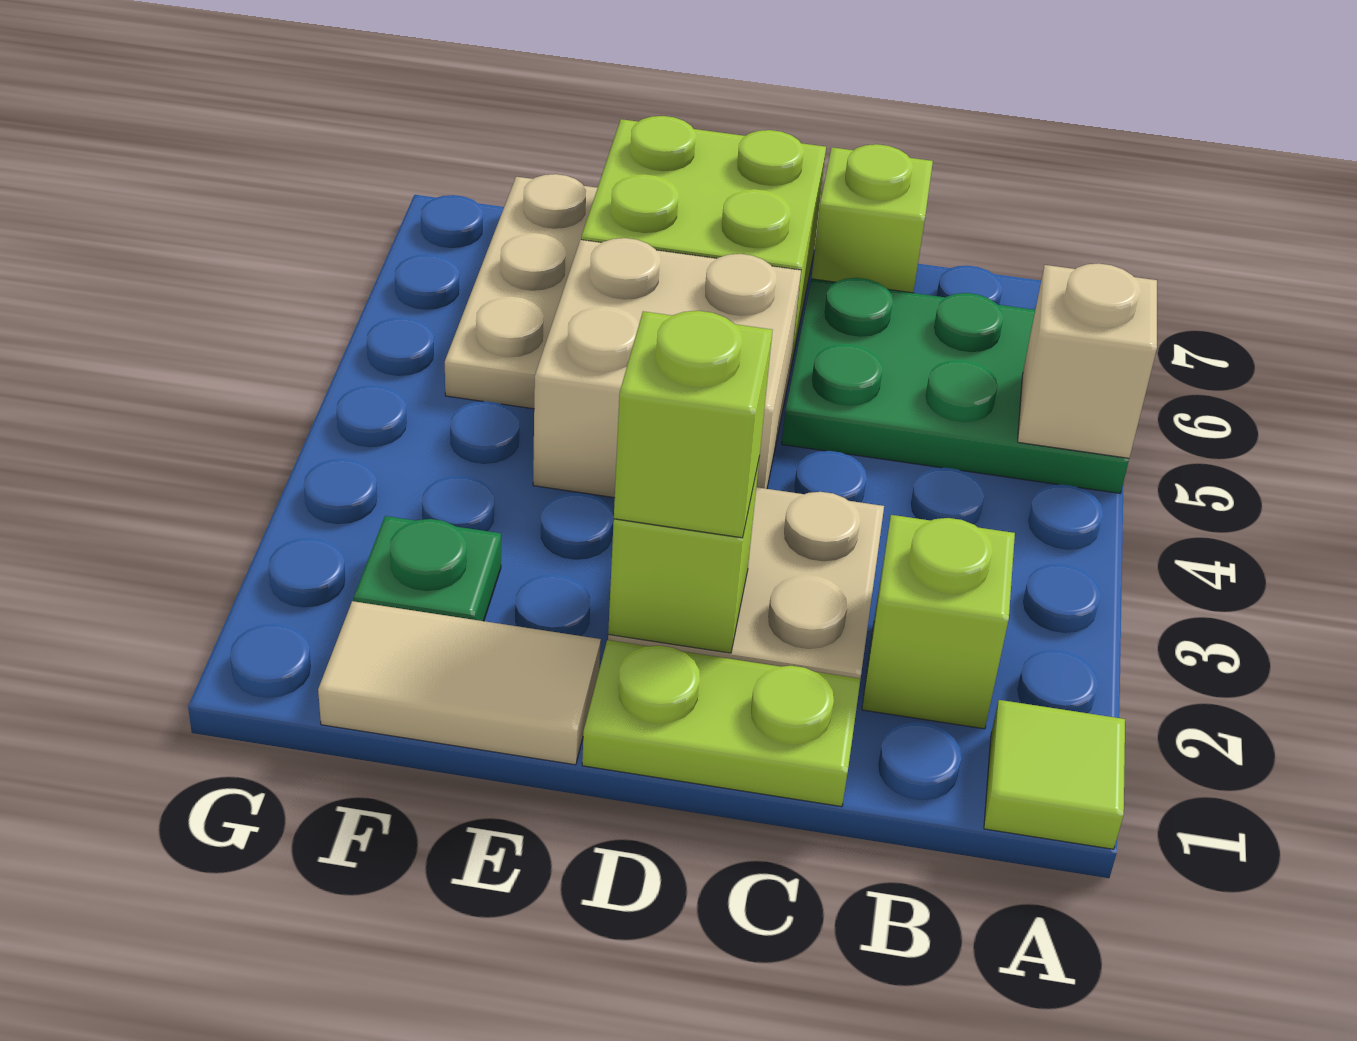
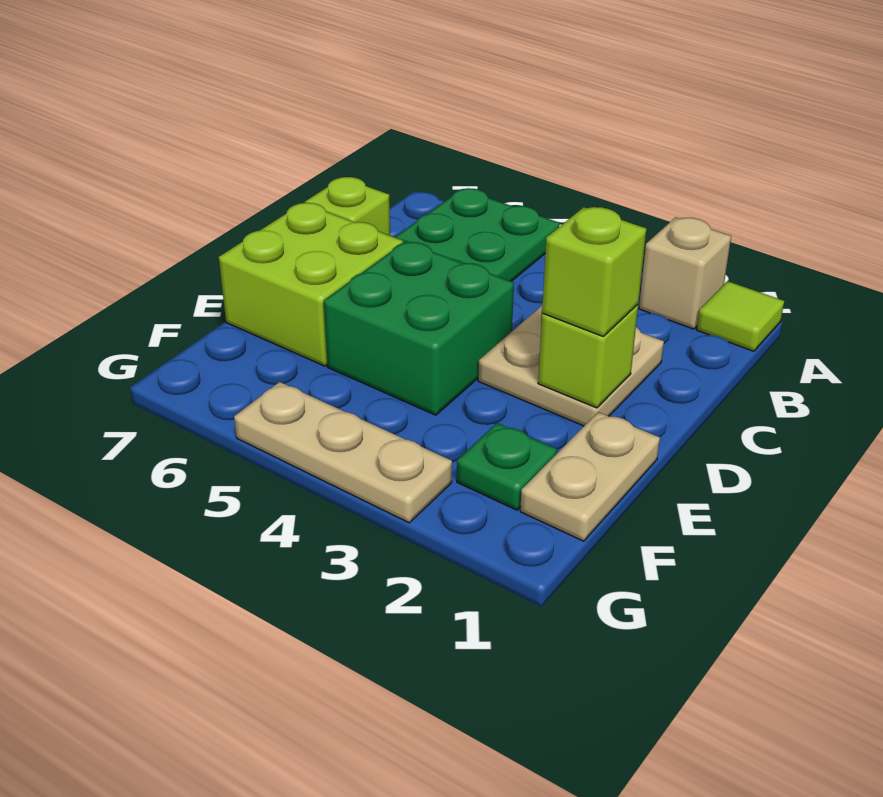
tan 1x1 brick [1018,263,1157,458] -> tan 1x1 brick moved to [639,217,731,329]
lime 1x1 brick [862,515,1015,729] -> none
lime 1x2 plate [582,640,860,807] -> none
tan 2x2 brick [533,238,801,498] -> green 2x2 brick [324,242,514,415]
tan 1x2 tile [318,601,601,765] -> tan 1x2 plate [520,412,660,541]
tan 1x3 plate [445,174,597,409] -> tan 1x3 plate moved to [234,382,452,523]

